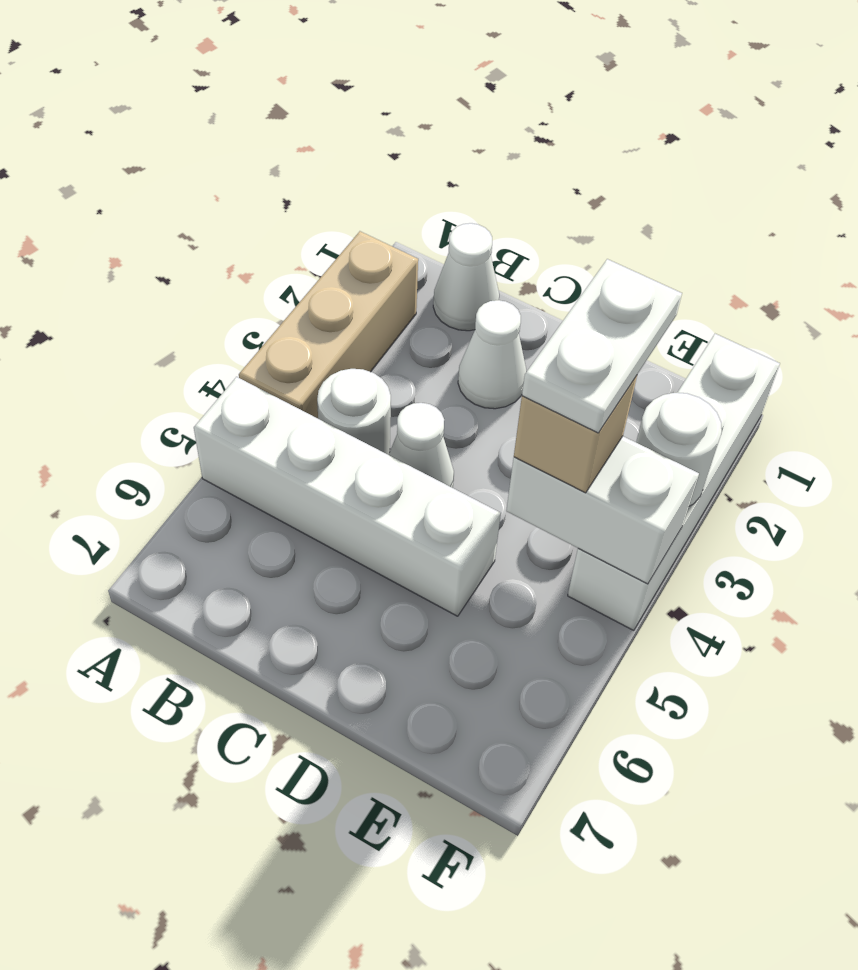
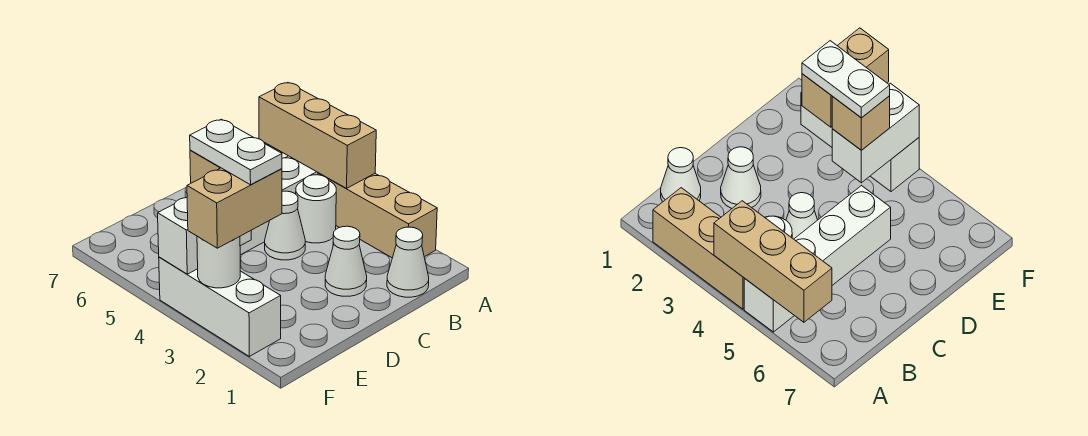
none -> tan 1x3 brick [259,83,376,188]
none -> tan 1x2 brick [187,168,282,248]
white 1x4 brick [568,334,780,631] -> white 1x3 brick [159,257,281,356]

